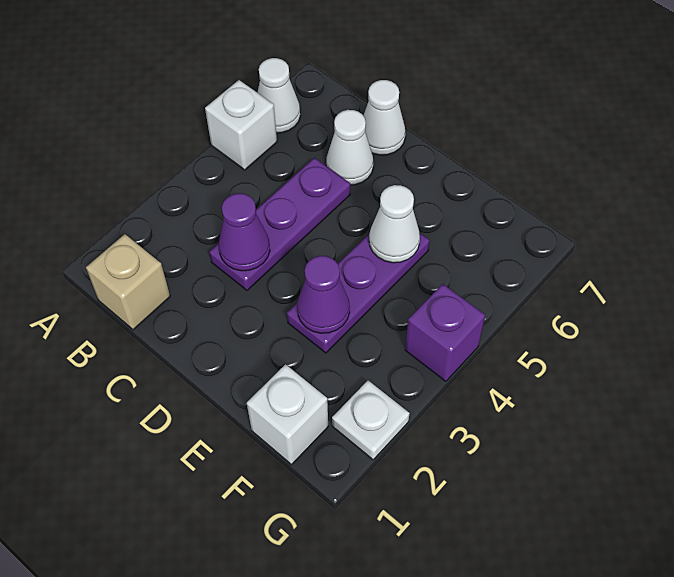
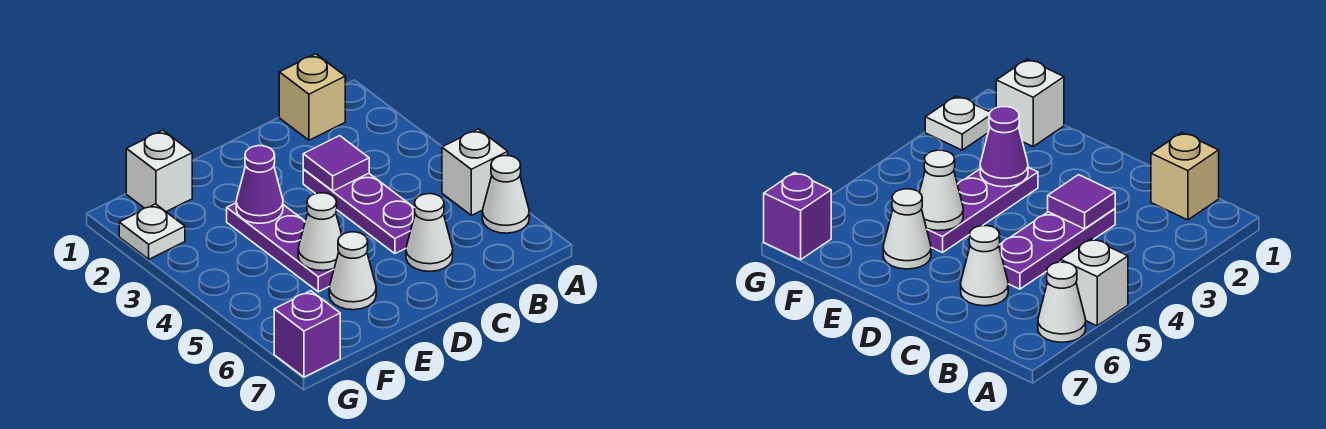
purple 1x1 cone [219,193,270,271] -> purple 1x1 tile [303,136,369,191]
white 1x1 cone [363,80,405,155] -> white 1x1 cone moved to [329,232,376,310]
purple 1x1 brick [405,284,485,381] -> purple 1x1 brick moved to [274,291,340,377]

